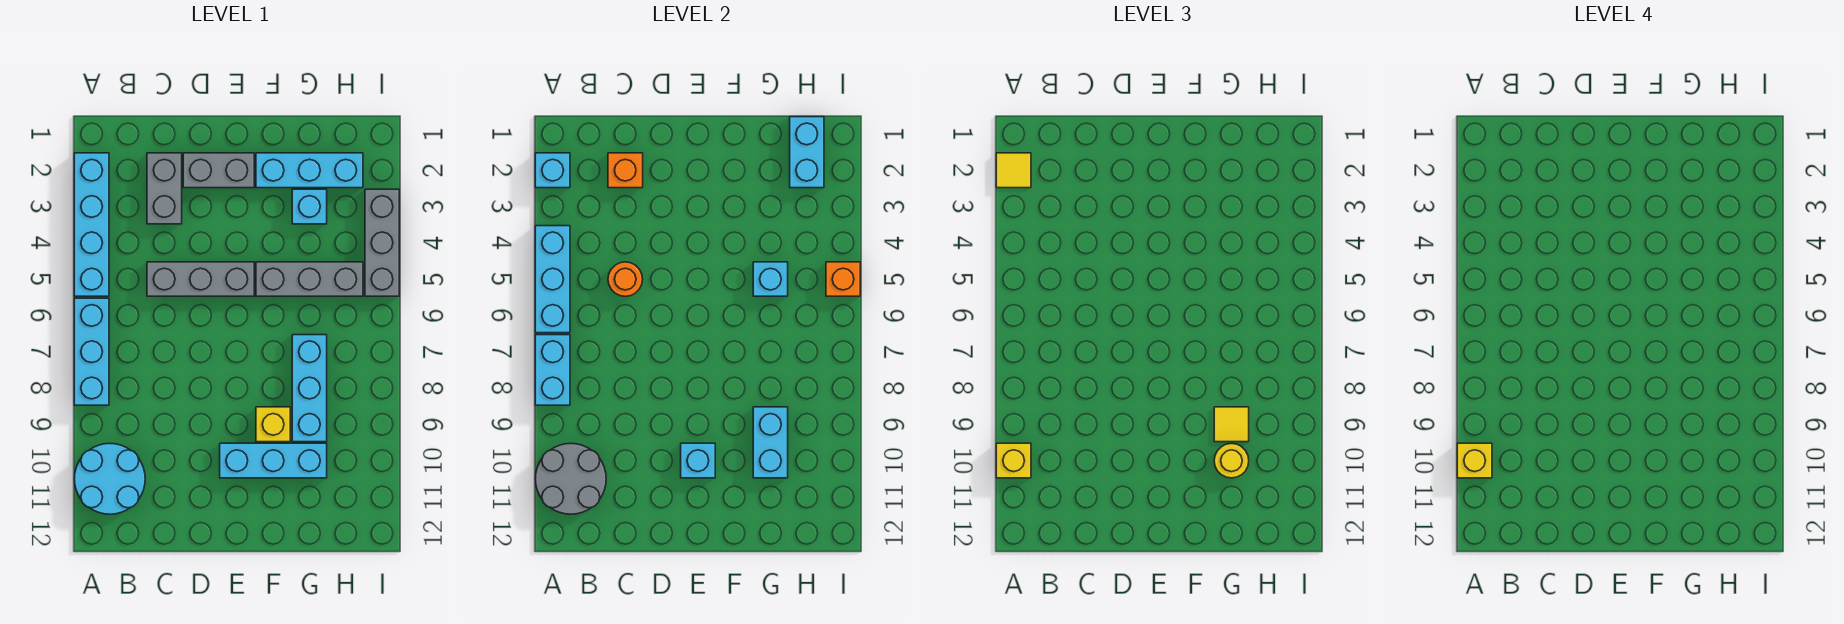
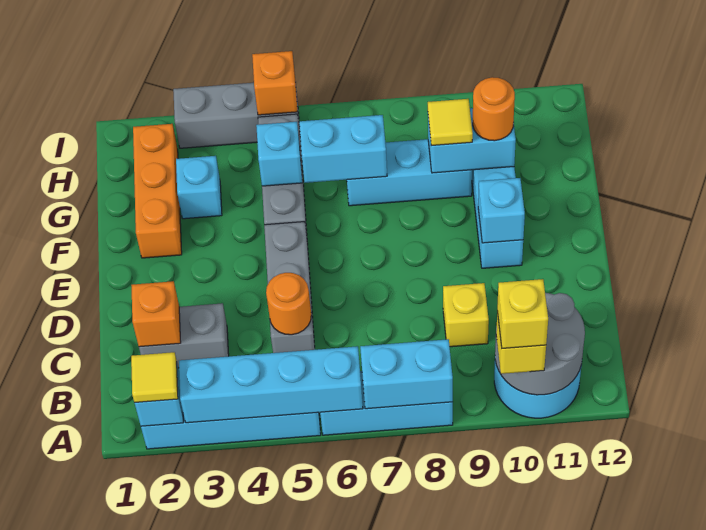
cyan 1x3 brick [535,226,570,333] -> cyan 1x4 brick [179,346,363,423]
grey 1x2 brick [183,153,254,188] -> none
cyan 1x3 brick [256,153,363,188] -> orange 1x3 brick [133,124,182,258]
yellow 1x1 brick [256,407,290,442] -> yellow 1x1 brick moved to [443,283,489,347]
yellow 1x1 round brick [1214,444,1249,478] -> orange 1x1 round brick [473,77,515,141]
cyan 1x2 brick [790,117,824,188] -> cyan 1x2 brick moved to [299,115,387,183]

